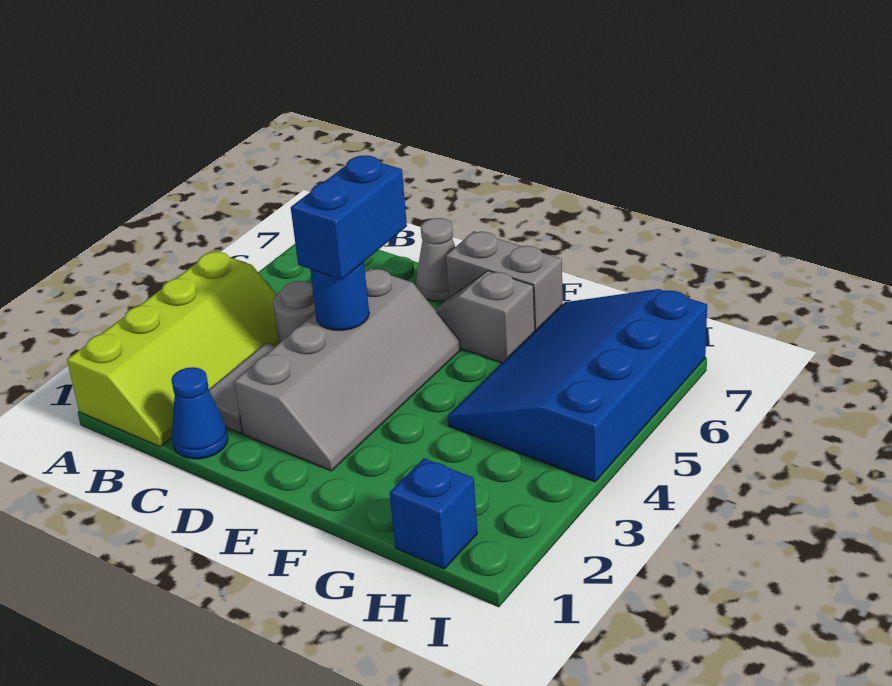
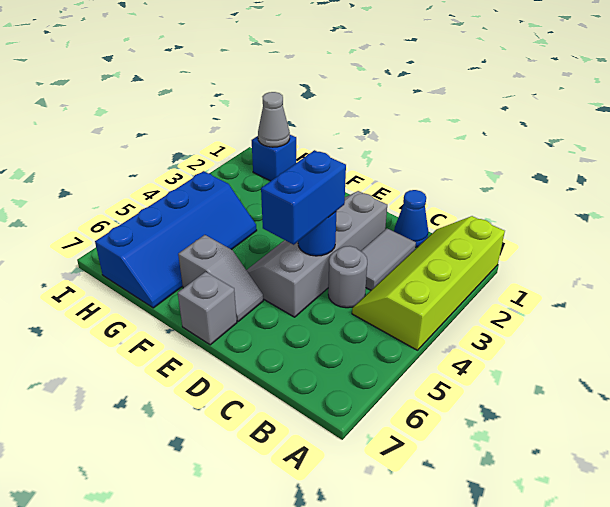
grey 1x1 cone [416,218,455,301] -> grey 1x1 cone moved to [258,92,290,147]
grey 1x2 brick [446,231,563,331] -> grey 1x1 brick [178,272,237,345]
blue 3x4 slope [448,289,707,482] -> blue 2x4 slope [95,171,257,308]

